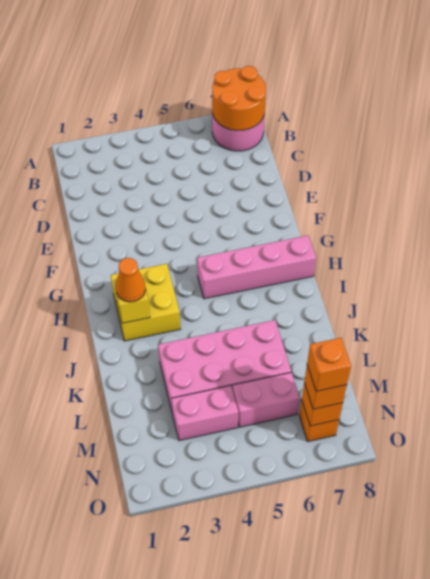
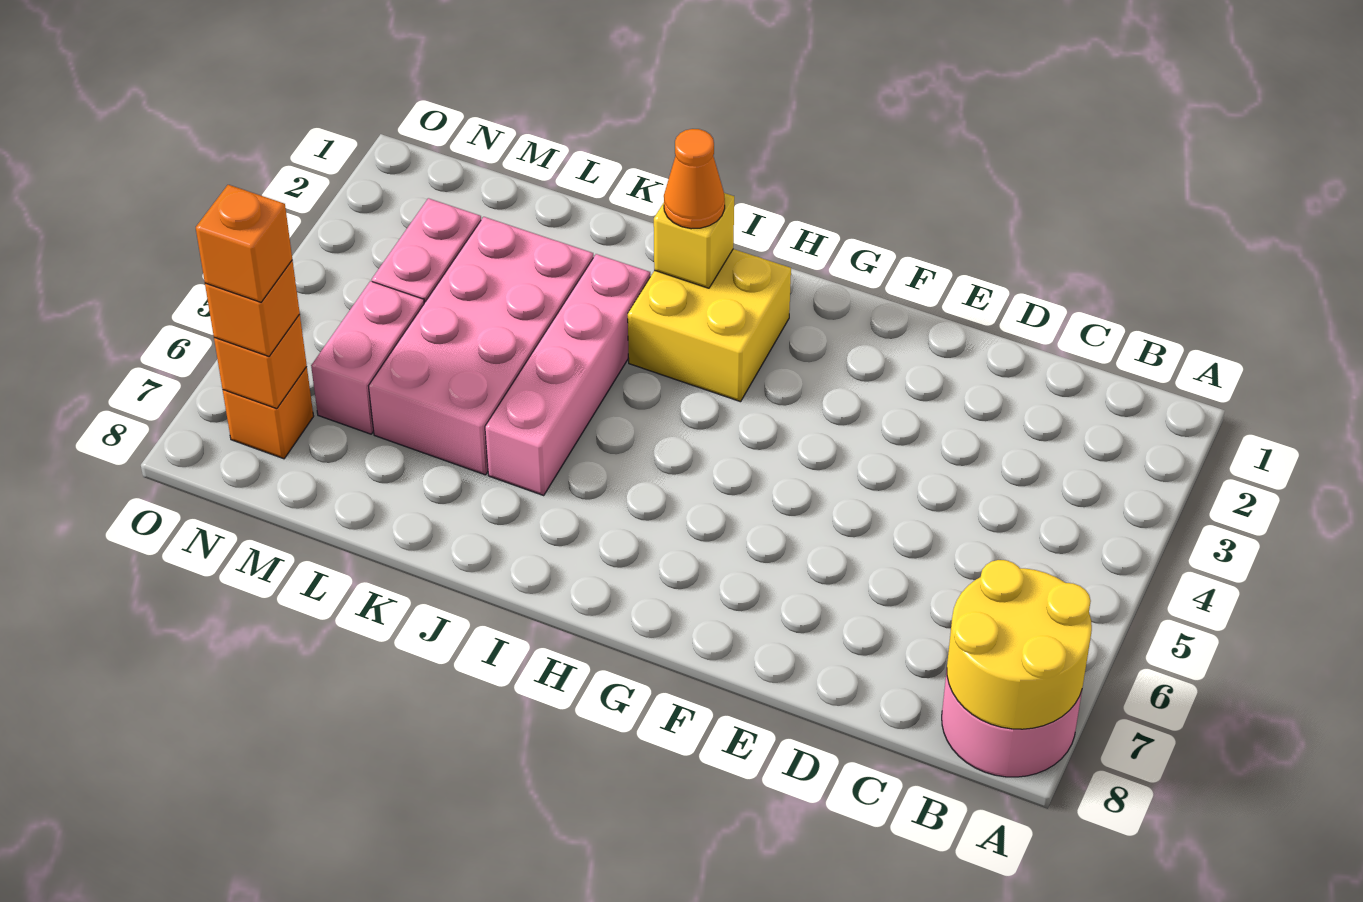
orange 2x2 round brick [212,66,266,130] -> yellow 2x2 round brick [947,560,1092,729]
pink 1x4 brick [197,236,316,299] -> pink 1x4 brick moved to [485,254,650,495]

